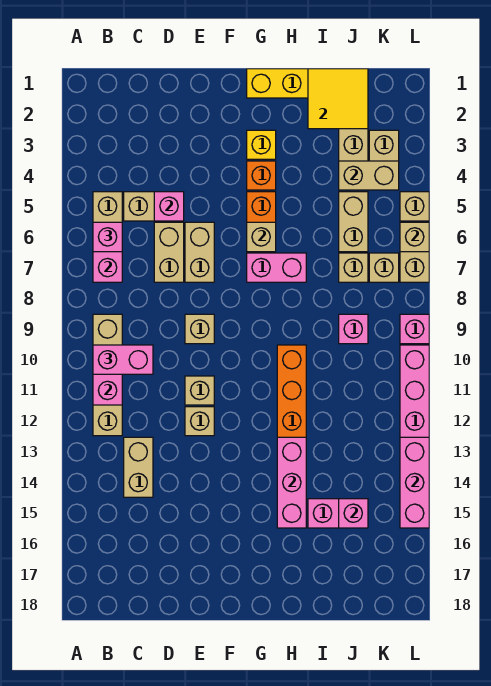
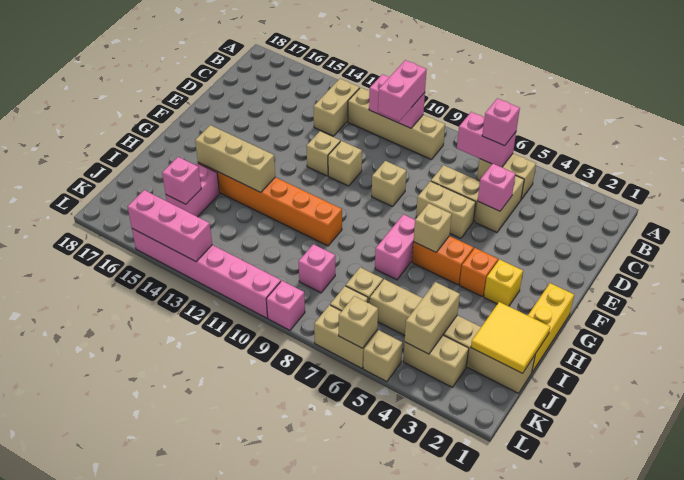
tan 1x2 brick [124,437,153,497] -> tan 1x2 brick turned to [313,79,360,136]
pink 1x3 brick [277,437,306,528] -> tan 1x3 brick [195,125,275,192]

